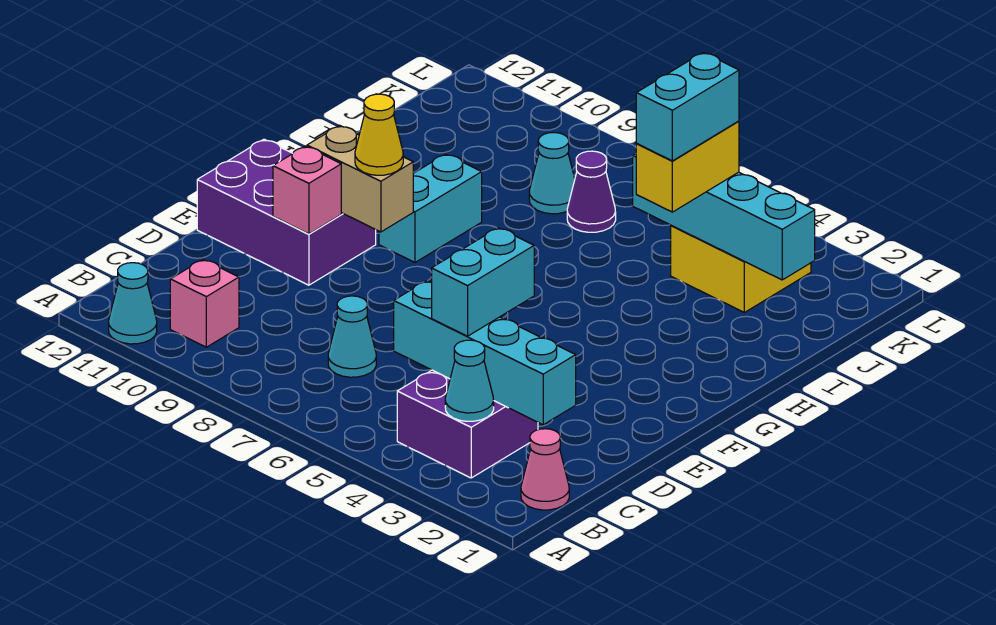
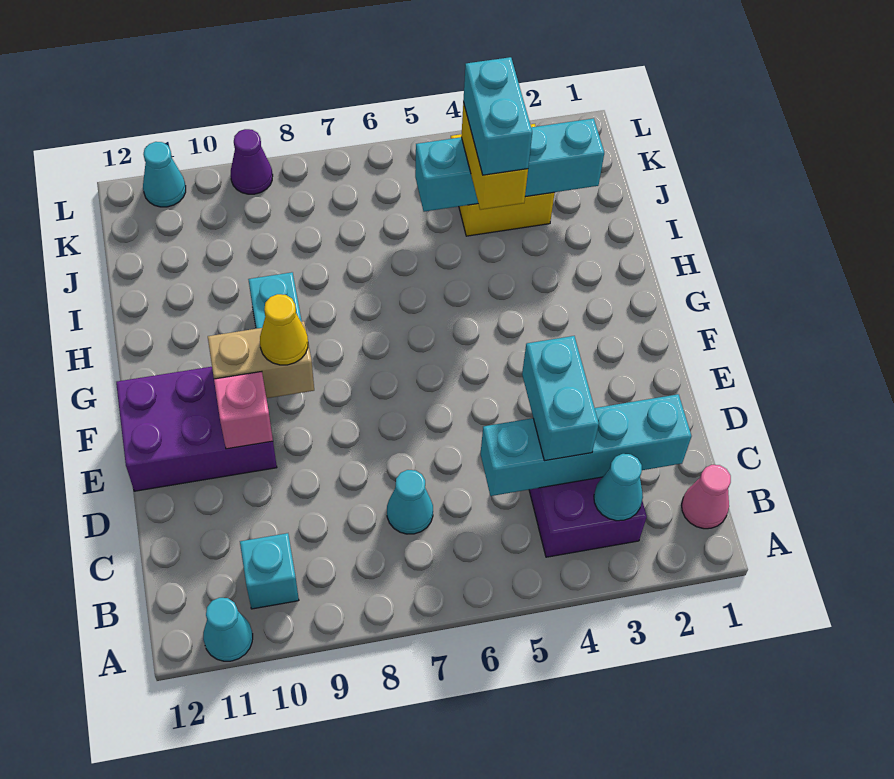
pink 1x1 brick [170,260,239,347] -> cyan 1x1 brick [240,533,299,609]
purple 1x1 cone [567,151,616,232] -> purple 1x1 cone moved to [231,129,273,194]
cyan 1x1 cone [529,133,575,214] -> cyan 1x1 cone moved to [143,142,186,207]

